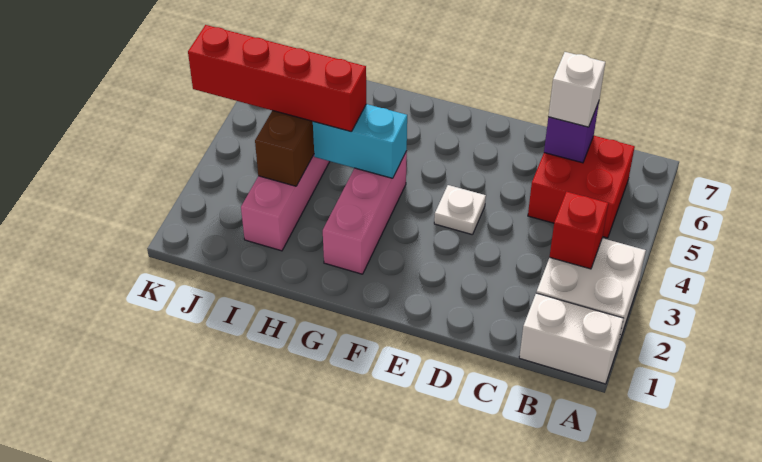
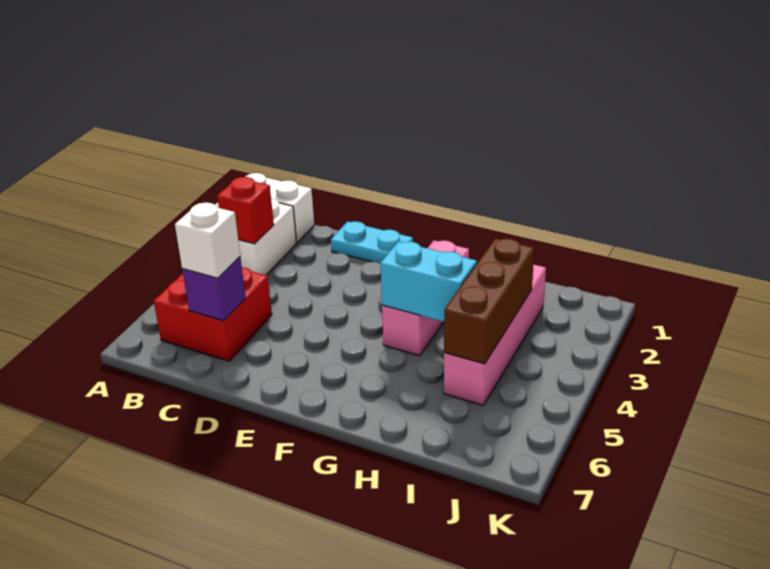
none -> cyan 1x2 plate [331,221,413,263]
white 1x1 plate [434,185,486,235] -> none
red 1x4 brick [188,25,366,132] -> none

